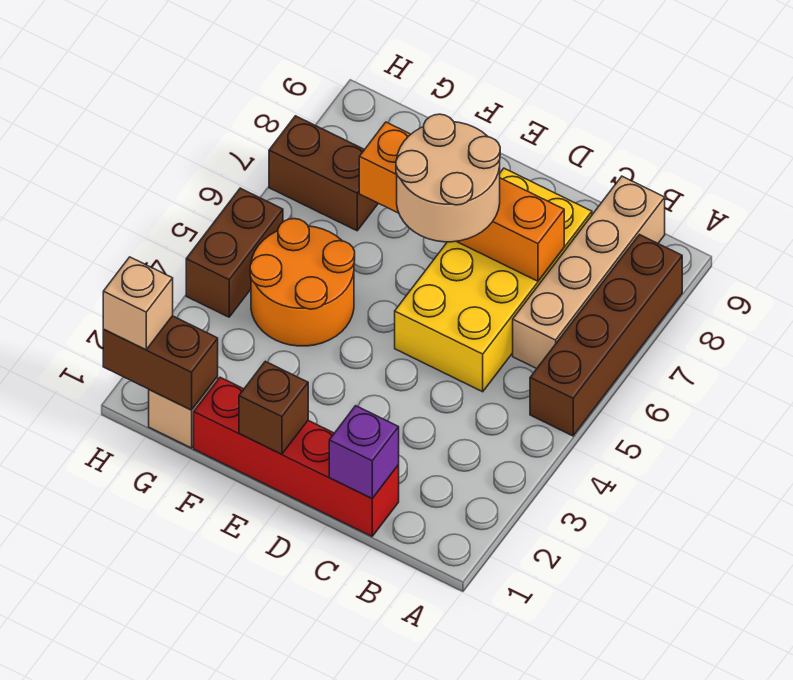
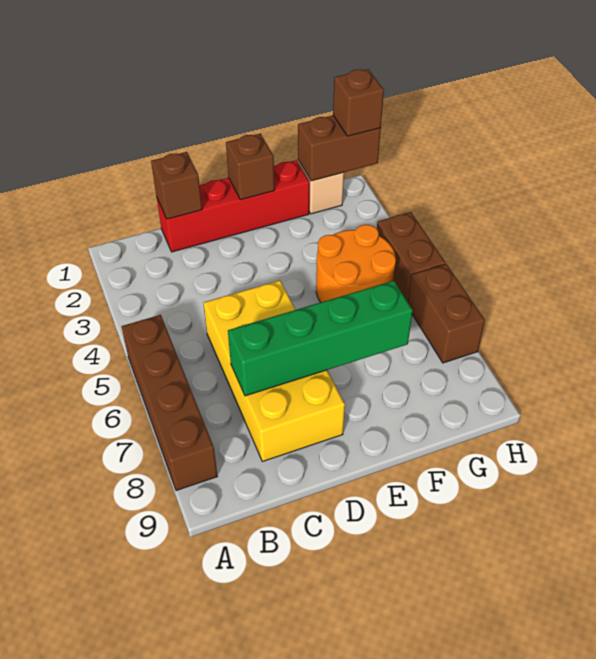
tan 1x4 brick [513,176,665,369] -> none
purple 1x1 brick [329,406,399,498] -> brown 1x1 brick [151,152,202,219]
orange 1x4 brick [359,122,564,281] -> green 1x4 brick [228,281,413,396]
tan 2x2 round brick [396,114,500,242] -> none
brown 1x2 brick [269,116,378,231] -> brown 1x2 brick turned to [408,264,485,363]
tan 1x1 brick [103,257,173,350] -> brown 1x1 brick [333,69,384,136]

